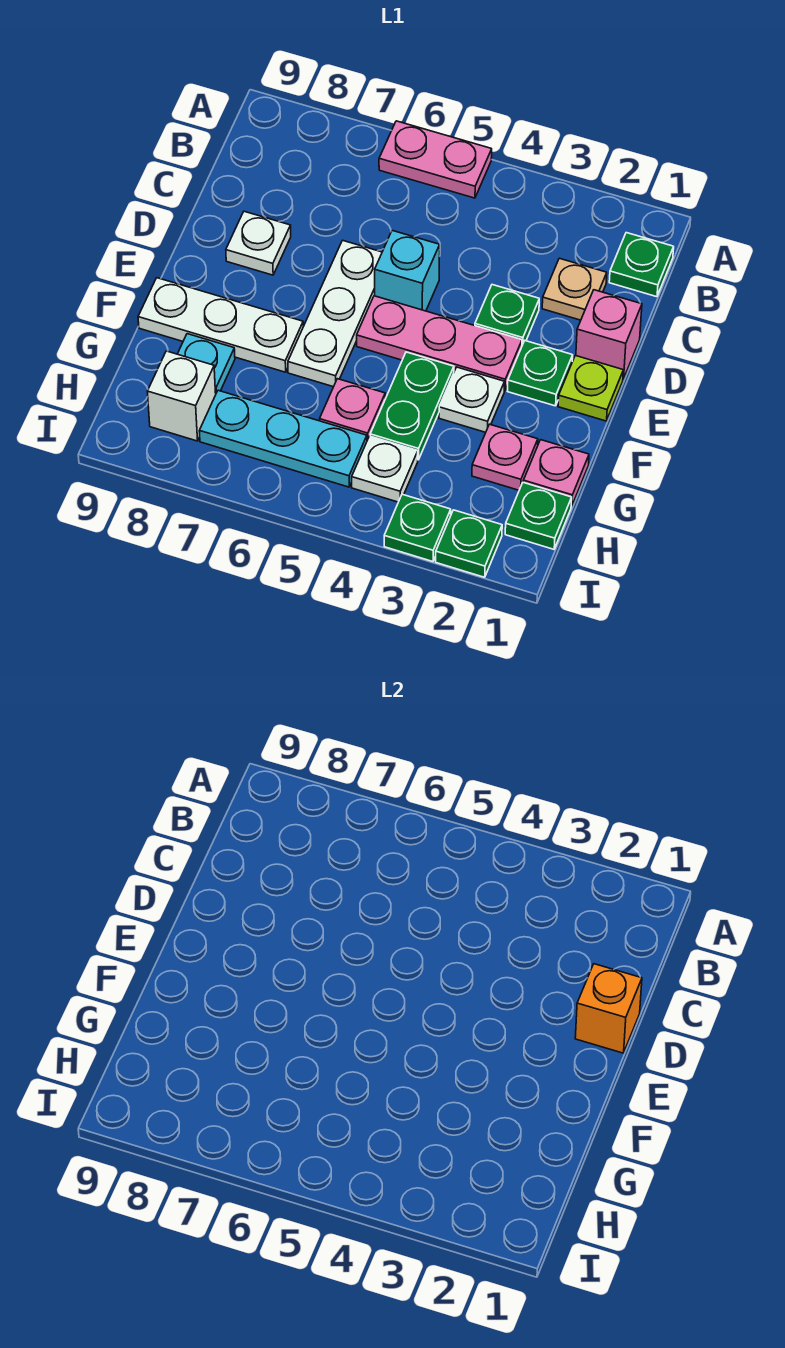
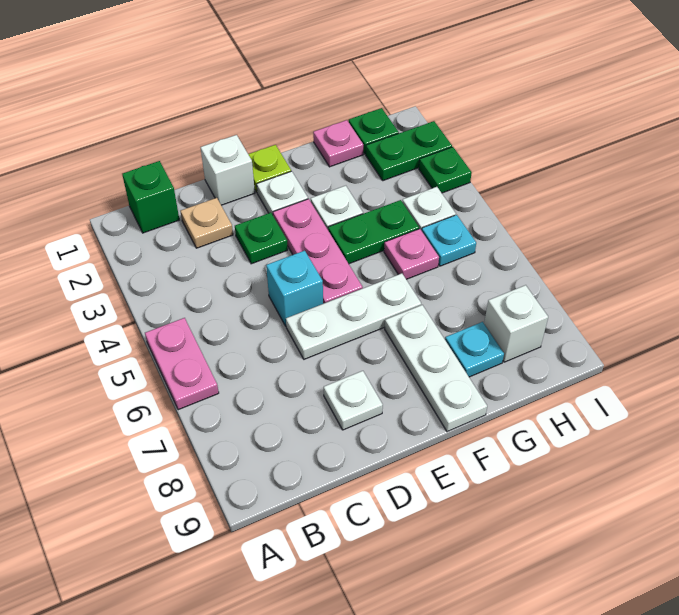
green 1x1 plate [609,233,674,297] -> green 1x1 brick [122,161,179,233]
pink 1x1 brick [576,290,642,379] -> white 1x1 brick [201,135,255,205]
orange 1x1 brick [575,964,642,1053] -> none
green 1x1 plate [508,341,573,406] -> white 1x1 plate [257,171,308,215]
pink 1x1 plate [472,424,538,490] -> none
cyan 1x3 plate [199,390,367,487] -> cyan 1x1 plate [422,215,476,266]
green 1x1 plate [436,510,502,577] -> green 1x2 plate [366,121,452,181]

